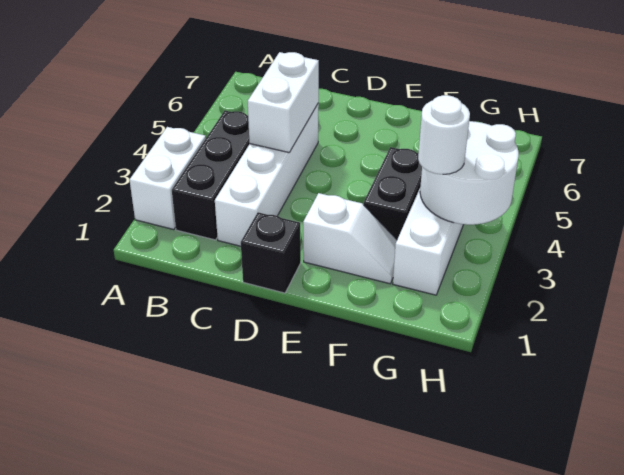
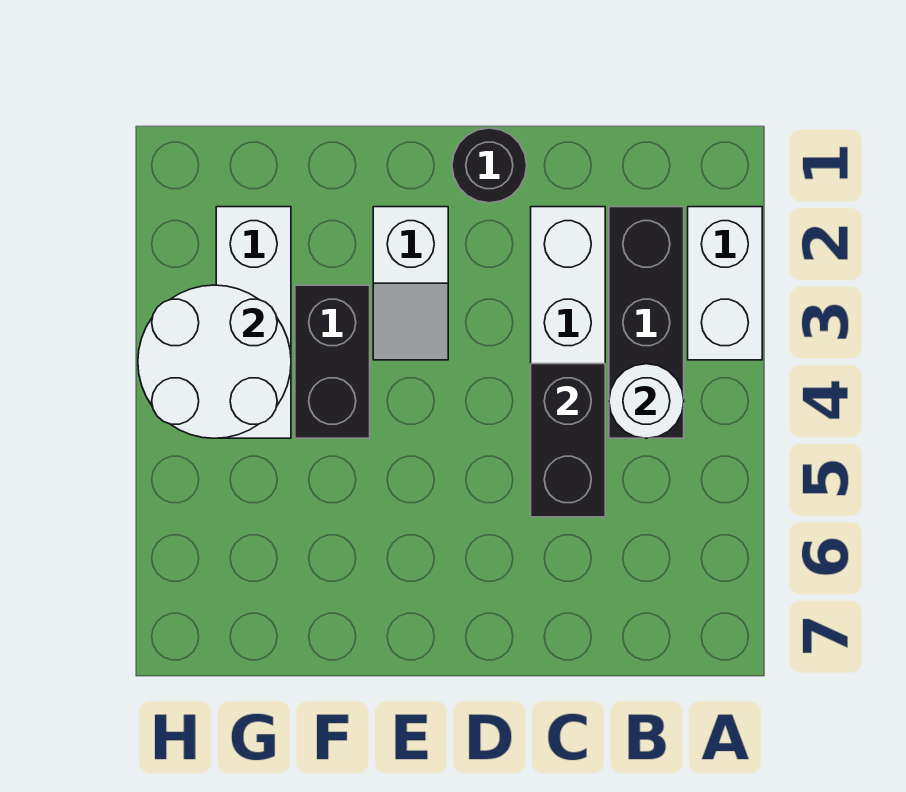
white 1x2 brick [248,52,319,152] -> black 1x2 brick [531,364,605,517]
black 1x1 brick [241,212,301,293] -> black 1x1 round brick [452,128,527,203]
white 1x2 slope [303,193,397,284] -> white 1x2 slope turned to [373,207,448,360]
white 1x1 round brick [418,95,470,174] -> white 1x1 round brick moved to [609,364,684,438]

